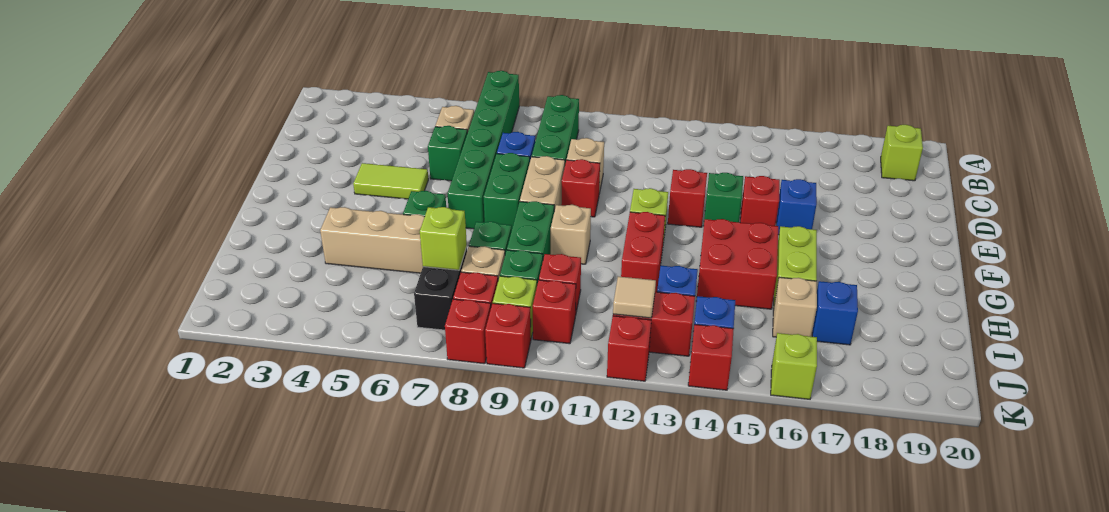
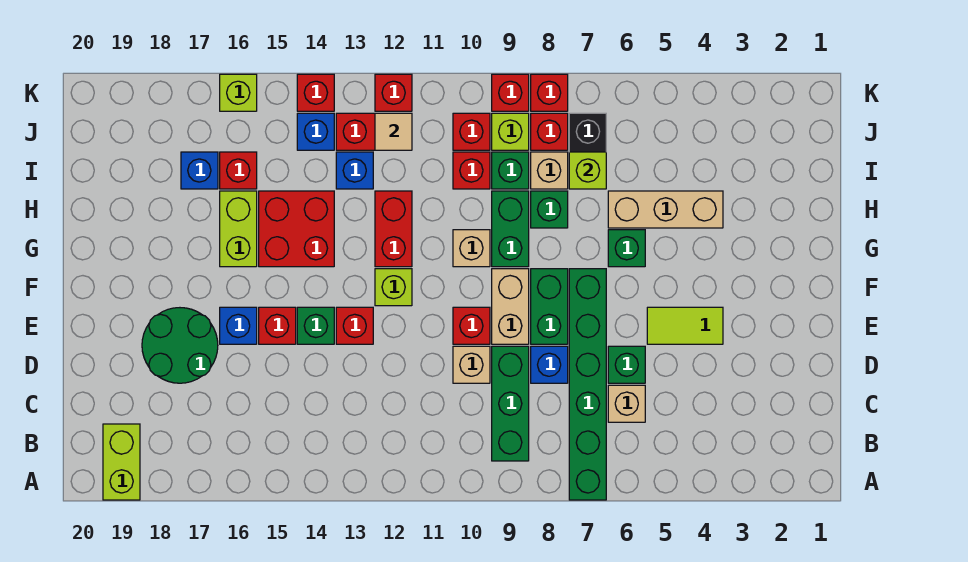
lime 1x1 brick [881,125,923,181] -> lime 1x2 brick [103,424,140,500]
none -> green 2x2 round brick [142,308,218,383]
tan 1x1 brick [773,277,817,337] -> red 1x1 brick [220,152,257,189]

